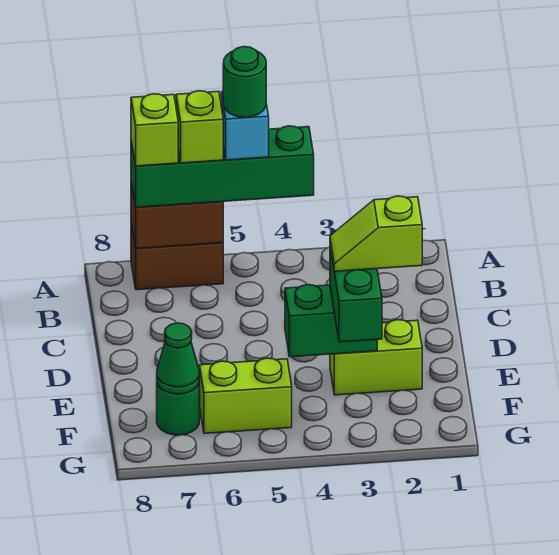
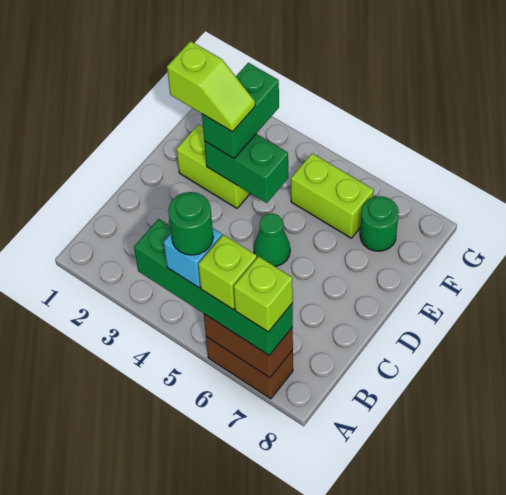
green 1x1 cone [157,323,200,394] -> green 1x1 cone moved to [254,213,290,266]

